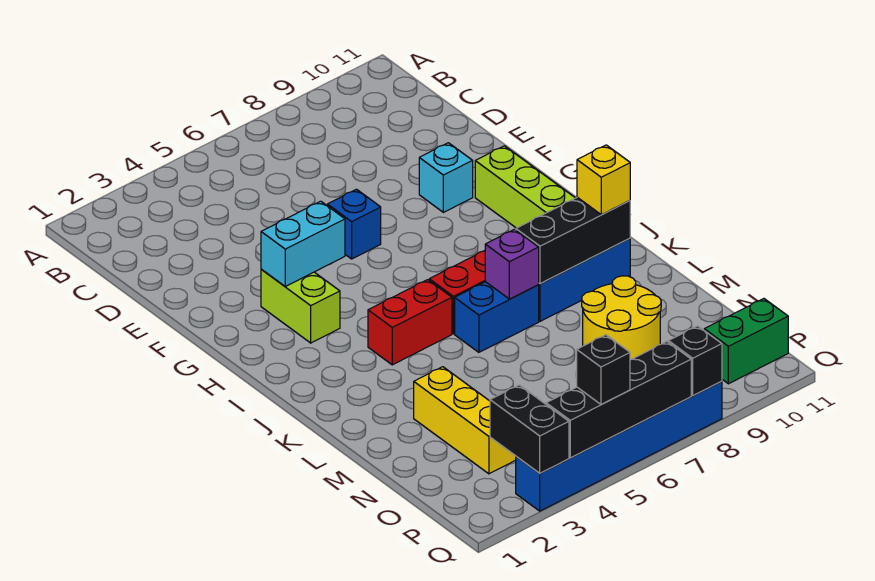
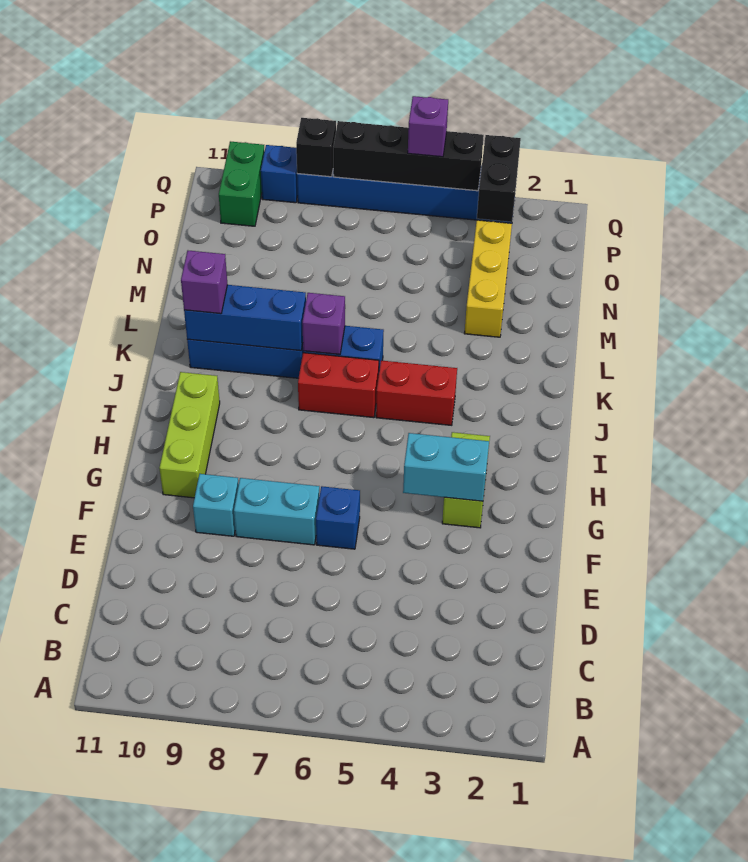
none -> cyan 1x2 brick [234,478,319,545]
black 1x3 brick [516,197,630,284] -> blue 1x3 brick [184,285,306,351]
yellow 1x1 brick [577,145,630,215] -> purple 1x1 brick [181,251,227,314]
yellow 2x2 round brick [582,276,661,360] -> none
green 1x2 brick [704,299,788,384] -> green 1x2 brick turned to [219,141,265,226]
black 1x1 brick [577,335,630,405] -> purple 1x1 brick [408,96,448,157]
none -> blue 1x1 brick [261,145,298,203]

